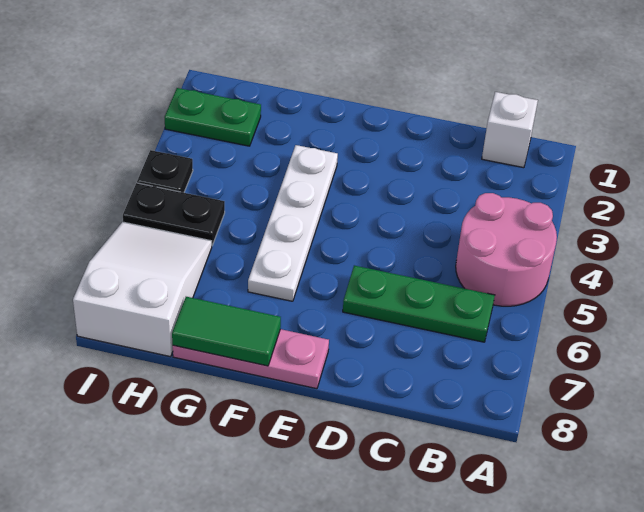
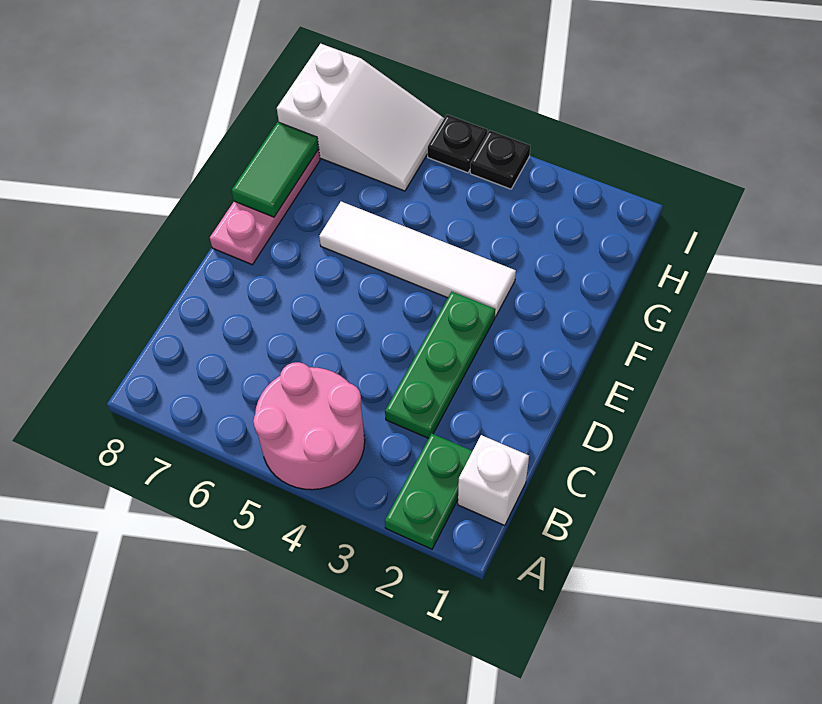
green 1x3 plate [343,265,495,342] -> green 1x3 plate moved to [385,292,495,438]
white 1x4 plate [248,145,338,301] -> white 1x4 tile [319,202,516,317]
green 1x2 plate [165,88,261,146] -> green 1x2 plate moved to [385,433,472,549]
black 1x2 plate [123,183,225,245] -> black 1x1 plate [428,115,487,173]

